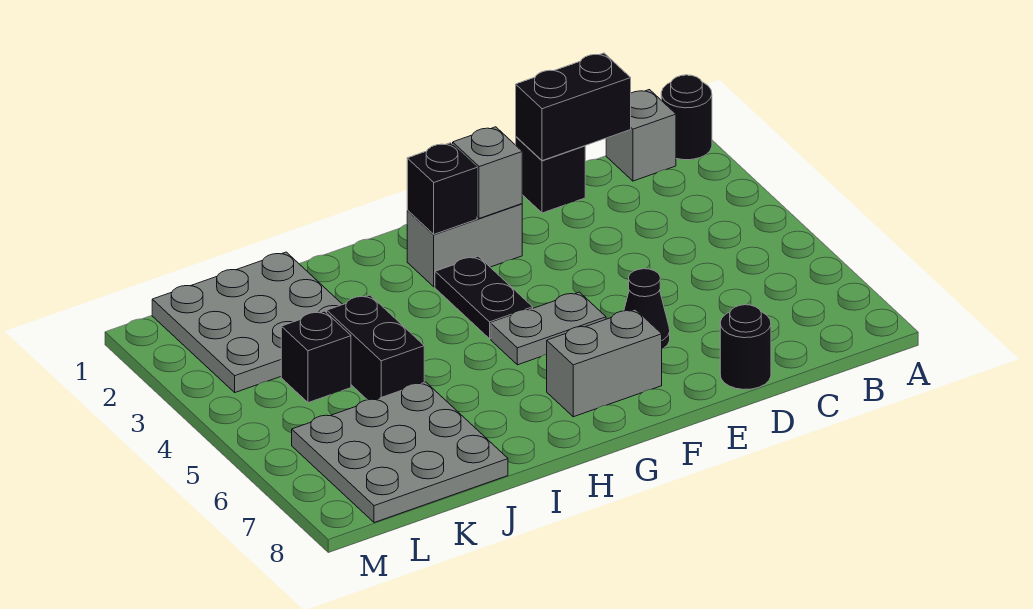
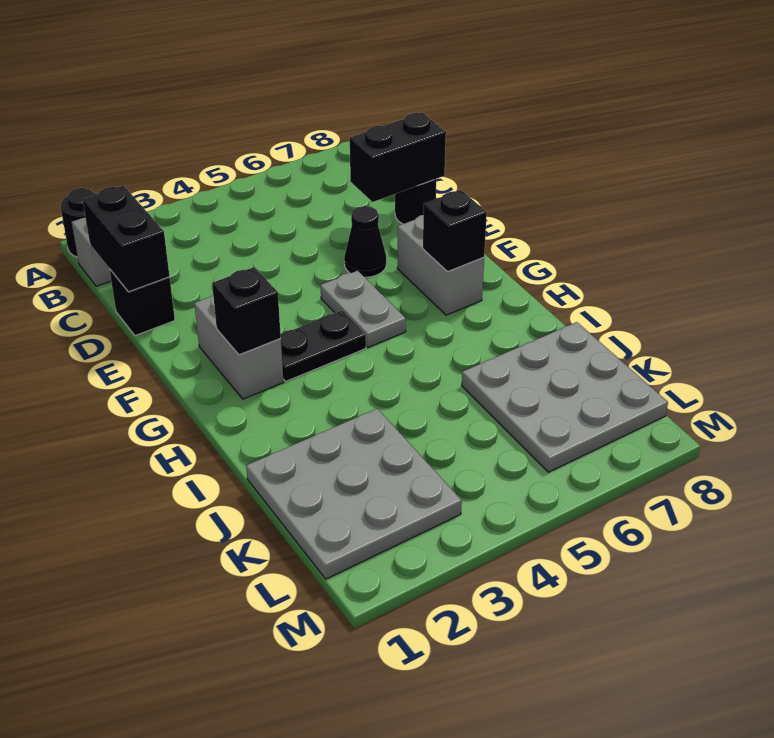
grey 1x1 brick [453,127,522,218] -> none
black 1x2 brick [327,295,424,400] -> black 1x2 brick moved to [350,113,446,202]
black 1x1 brick [281,311,351,403] -> black 1x1 brick moved to [423,190,487,272]

